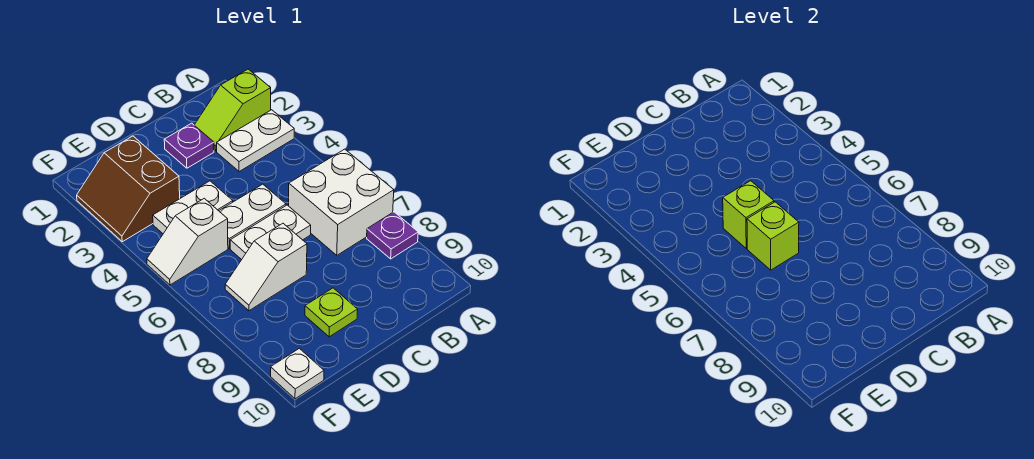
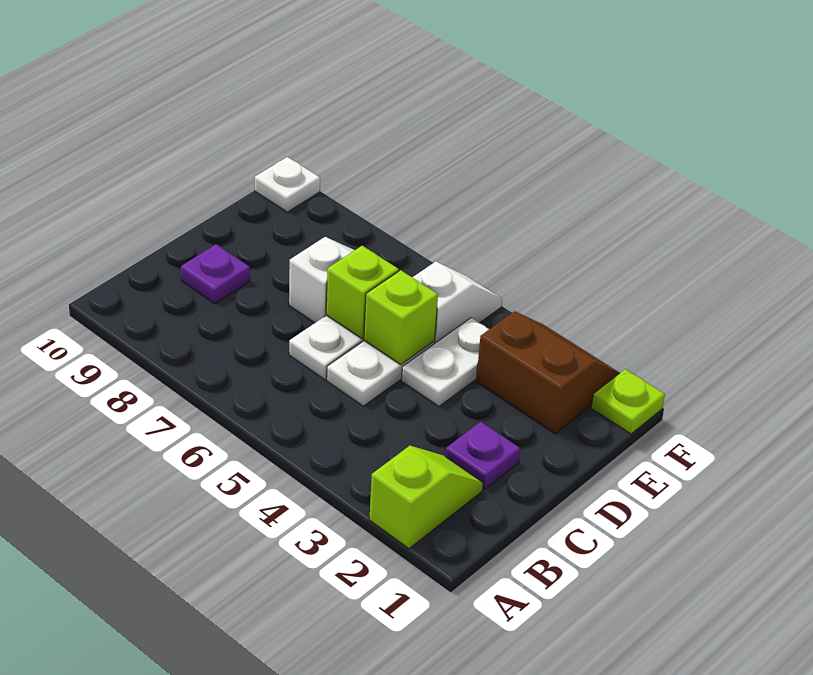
white 1x2 plate [217,110,294,172] -> none
white 2x2 brick [289,149,394,255] -> none
purple 1x1 plate [367,212,418,259] -> purple 1x1 plate moved to [181,244,250,304]
lime 1x1 plate [305,288,358,337] -> lime 1x1 plate moved to [591,369,665,434]

